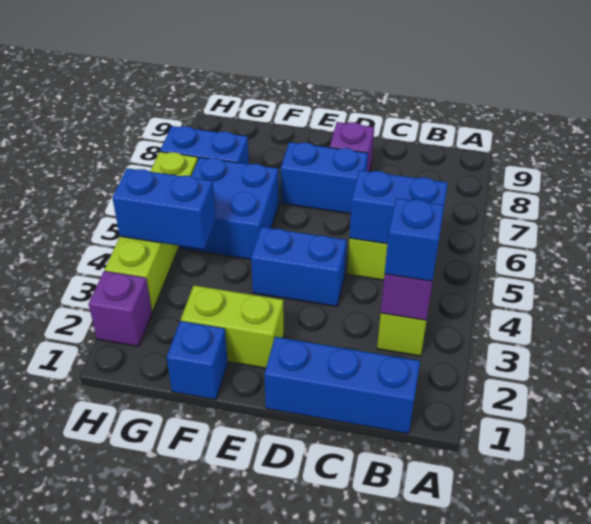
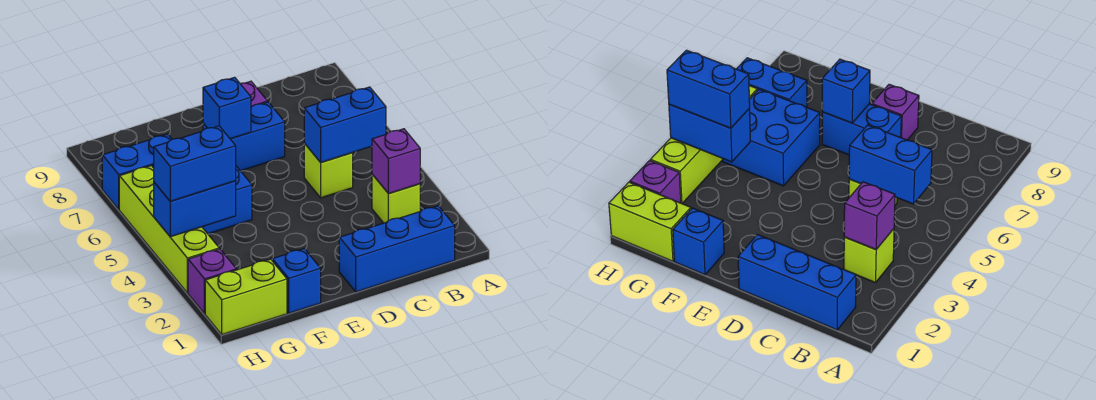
blue 1x1 brick [385,198,444,281] -> blue 1x1 brick moved to [203,77,251,139]
blue 1x2 brick [251,227,347,306] -> blue 1x2 brick moved to [154,126,236,201]
lime 1x2 brick [181,285,284,368] -> lime 1x2 brick moved to [205,259,287,335]

